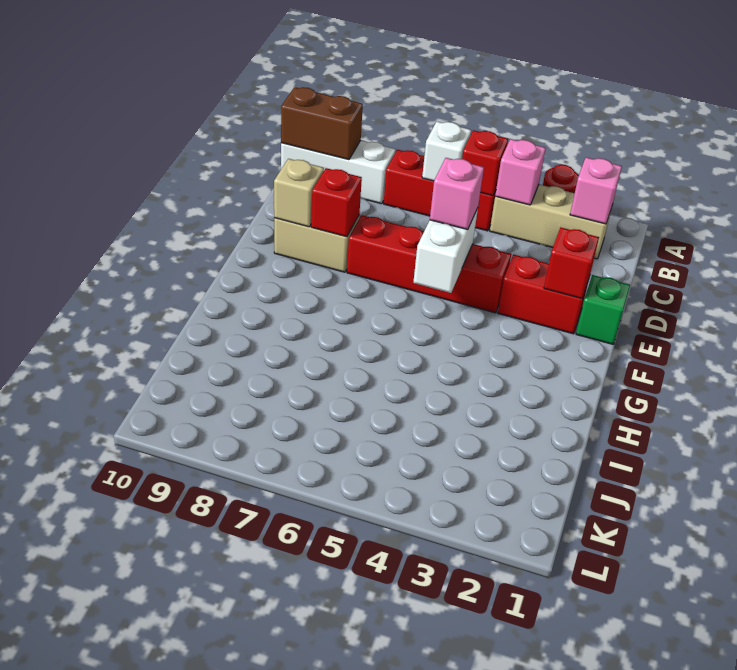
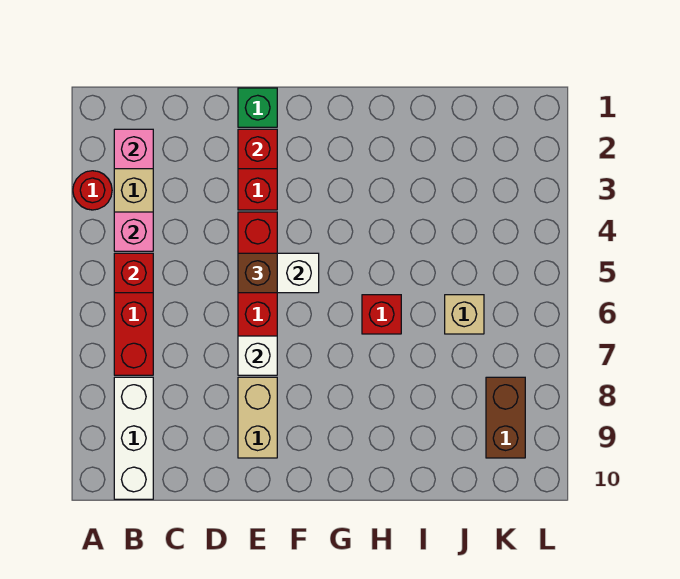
white 1x1 brick [422,122,471,181] -> white 1x1 brick moved to [238,336,277,375]
brown 1x2 brick [281,87,363,160] -> brown 1x2 brick moved to [486,377,525,458]
pink 1x1 brick [430,158,484,230] -> brown 1x1 brick [238,253,277,293]
red 1x1 brick [311,168,362,237] -> red 1x1 brick moved to [362,295,401,334]
tan 1x1 brick [274,159,324,227] -> tan 1x1 brick moved to [445,295,484,334]

